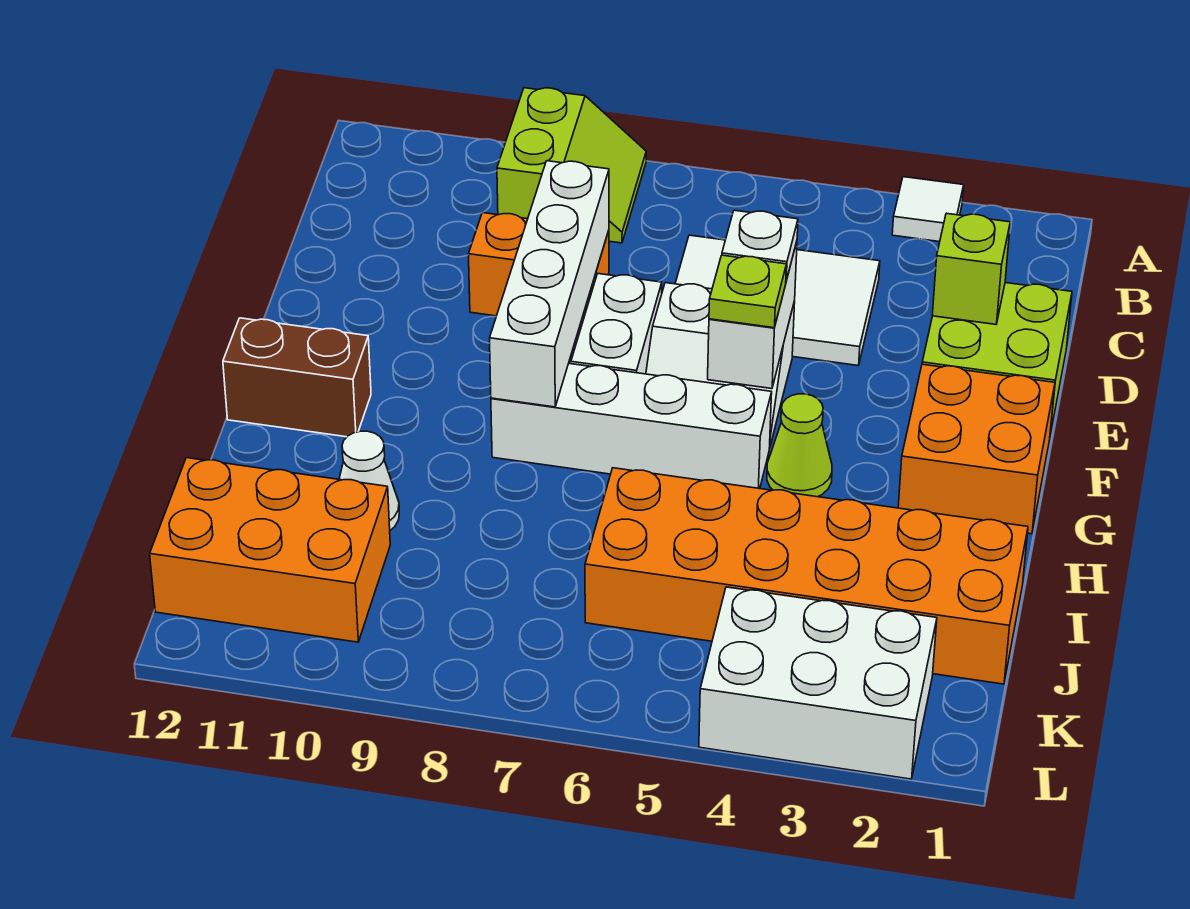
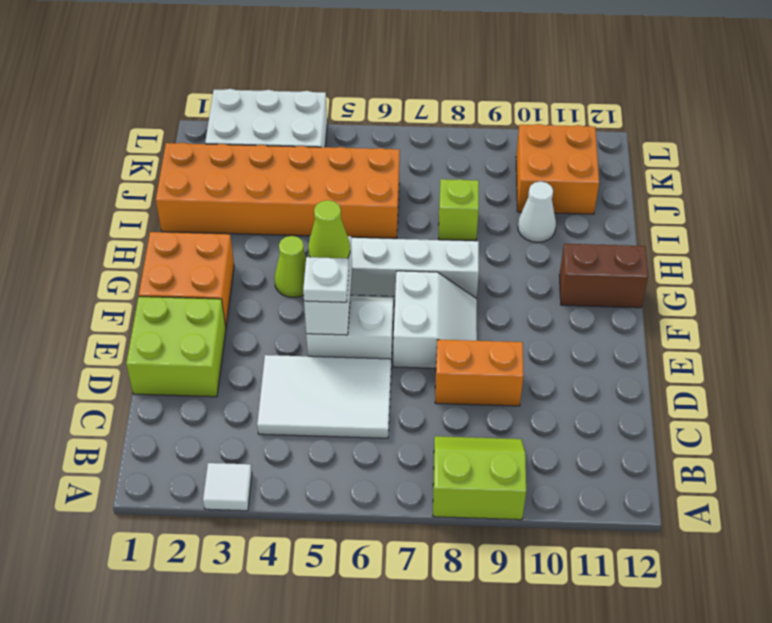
lime 2x2 slope [497,88,646,243] -> lime 2x2 slope turned to [433,436,526,520]
lime 1x1 brick [932,213,1010,324] -> lime 1x1 brick moved to [439,179,479,241]
white 1x4 brick [490,161,609,407] -> none
lime 1x1 plate [709,255,786,328] -> lime 1x1 cone [308,200,350,258]
orange 2x3 brick [150,458,390,642] -> orange 2x2 brick [516,124,599,214]

